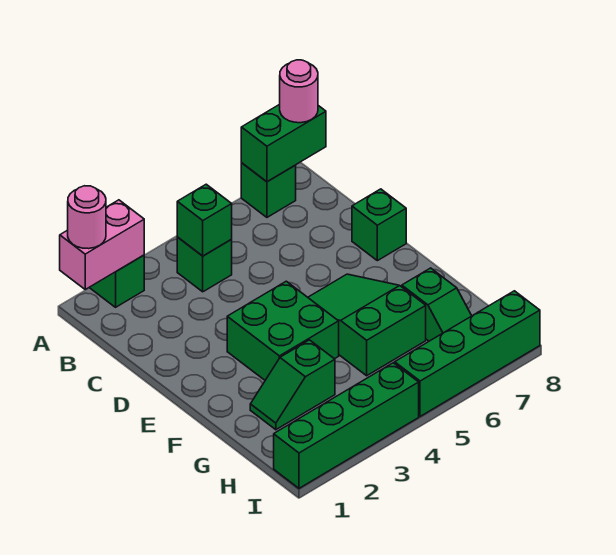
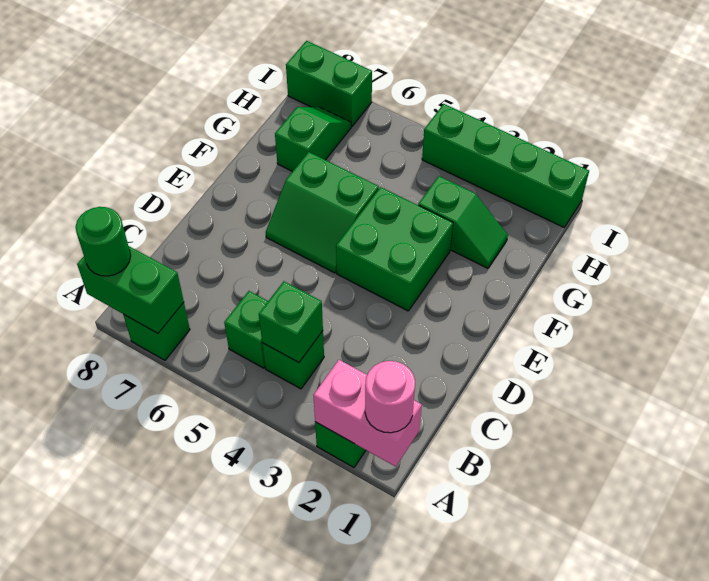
pink 1x1 round brick [280,60,318,123] -> green 1x1 round brick [76,207,131,276]
green 1x1 brick [352,189,406,261] -> green 1x1 brick moved to [224,291,268,368]
green 2x3 slope [308,274,426,376] -> green 2x2 slope [266,152,379,273]
green 1x4 brick [395,291,540,416] -> green 1x2 brick [286,41,372,126]

